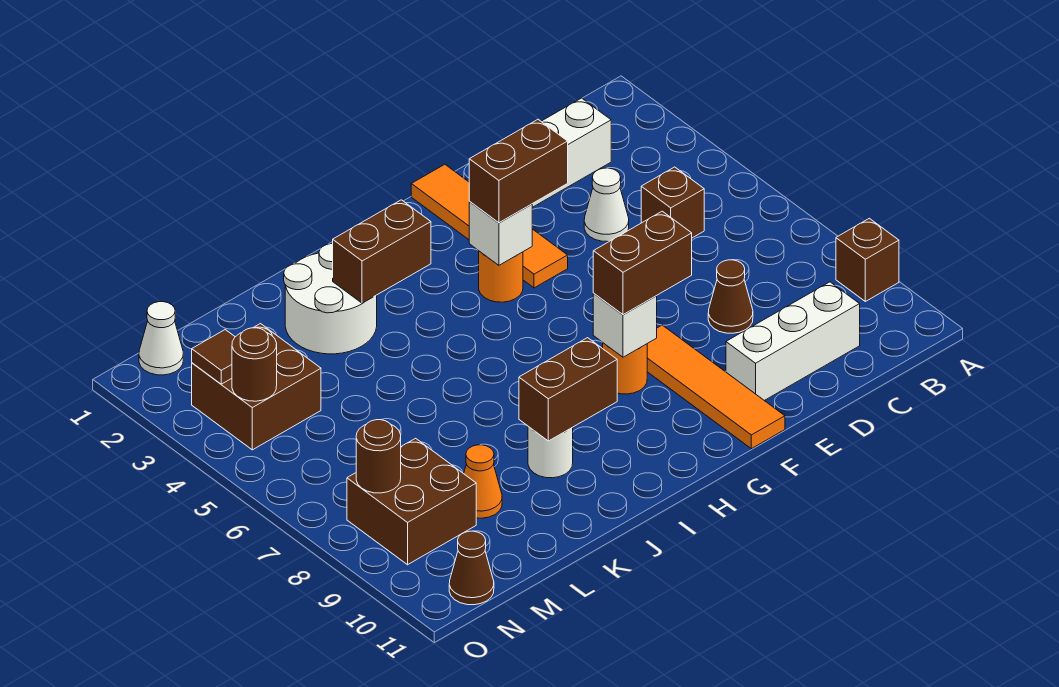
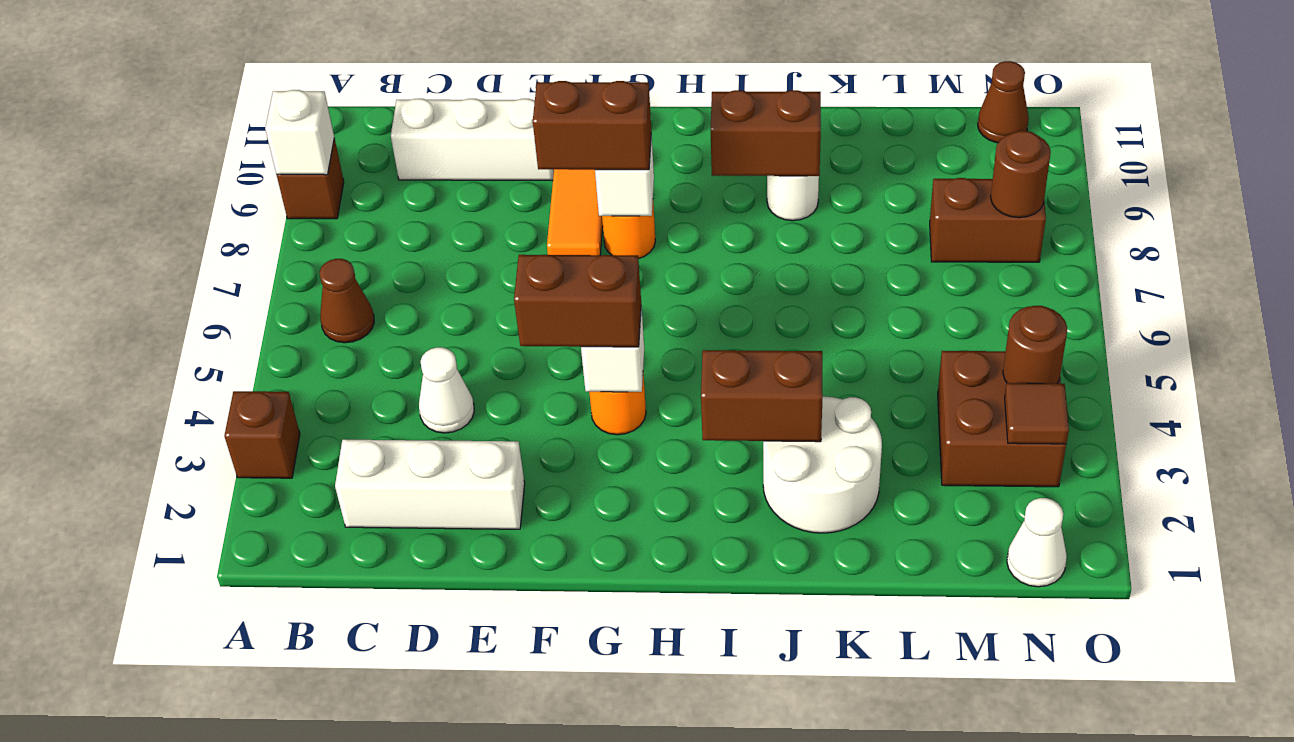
none -> white 1x1 brick [265,90,334,175]
brown 1x1 brick [641,167,704,238] -> brown 1x1 brick moved to [224,391,300,478]
brown 1x1 cone [708,260,753,333] -> brown 1x1 cone moved to [320,259,374,343]
orange 1x4 tile [411,164,568,288] -> none
orange 1x1 cone [464,445,502,518] -> none
brown 2x2 brick [347,438,476,565] -> brown 1x2 brick [930,178,1046,262]

